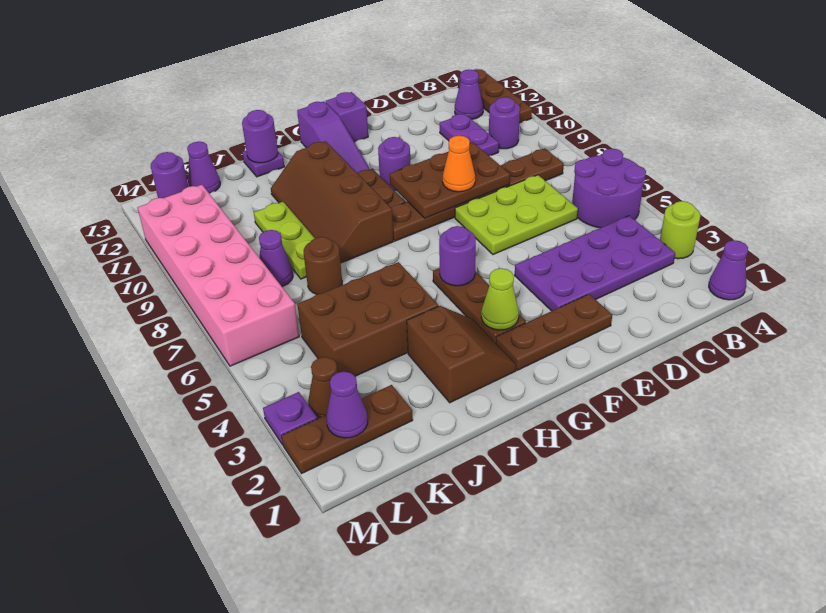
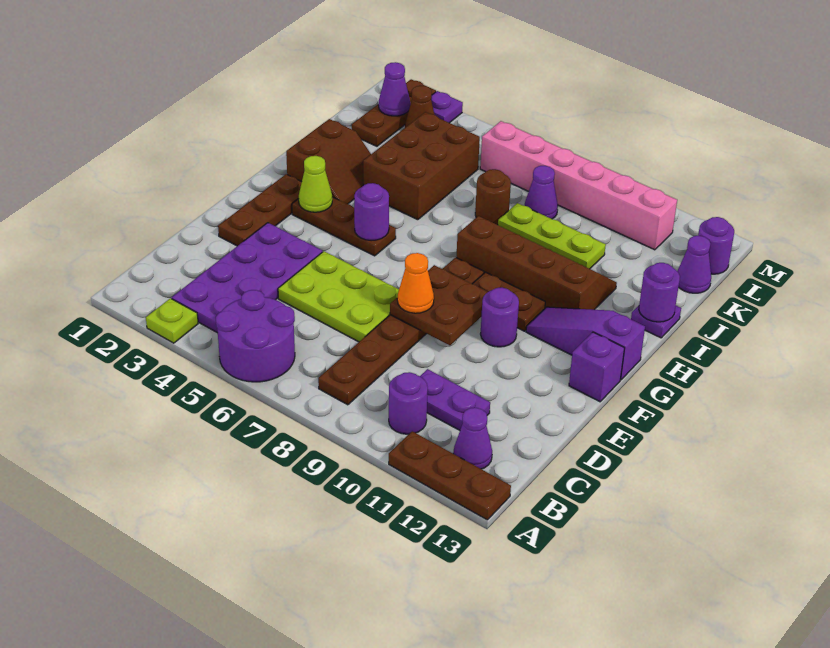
purple 1x1 cone [709,240,748,300] -> none
lime 1x1 round brick [660,201,700,259] -> lime 1x1 plate [146,298,198,343]
lime 2x3 plate [455,175,578,255] -> lime 2x3 plate turned to [278,251,399,342]
brown 2x3 plate [390,142,510,218] -> brown 2x2 plate [390,265,488,345]
brown 2x2 slope [407,306,516,403] -> brown 2x2 slope turned to [286,119,371,204]
pink 2x6 brick [138,185,299,366] -> pink 1x6 brick [480,121,677,250]

